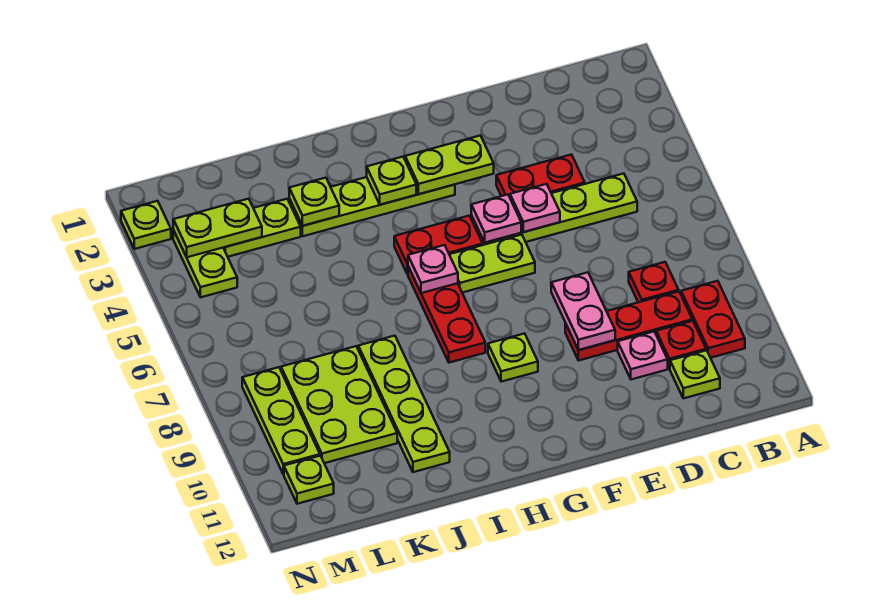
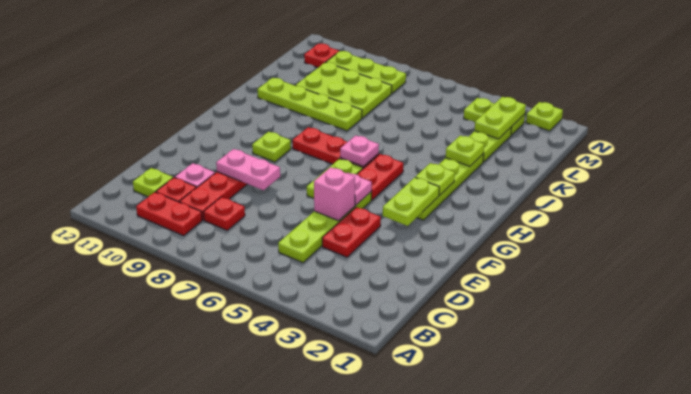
pink 1x1 plate [510,184,560,232] -> pink 1x1 brick [314,167,355,221]
lime 1x1 plate [284,456,334,504] -> red 1x1 plate [304,44,339,67]

